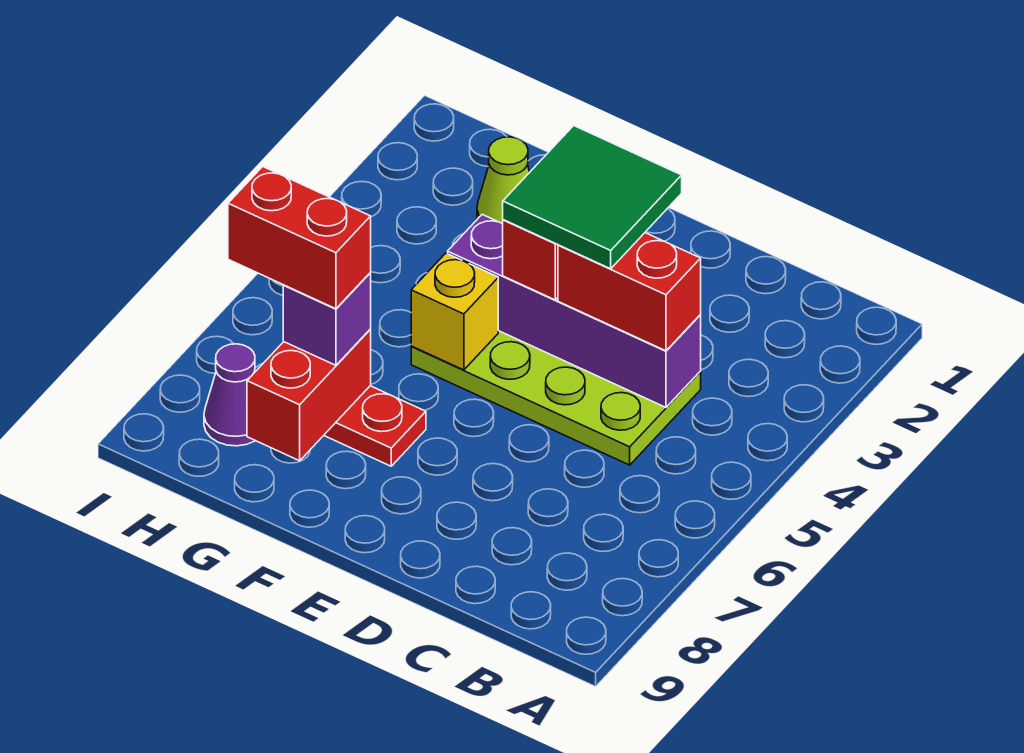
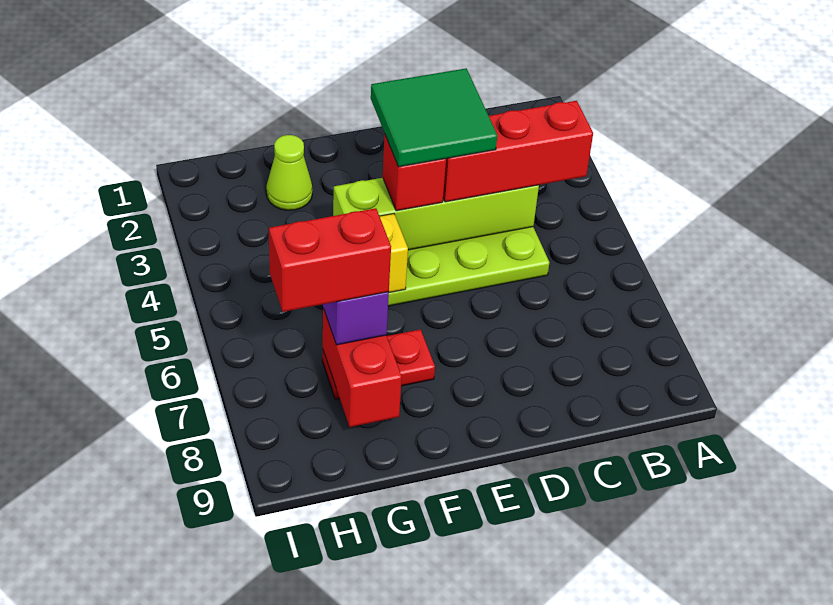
purple 1x4 brick [448,214,701,407] -> lime 1x4 brick [333,178,539,250]
red 1x2 brick [558,233,701,351] -> red 1x3 brick [443,101,593,202]
purple 1x1 cone [204,344,255,446] -> none

